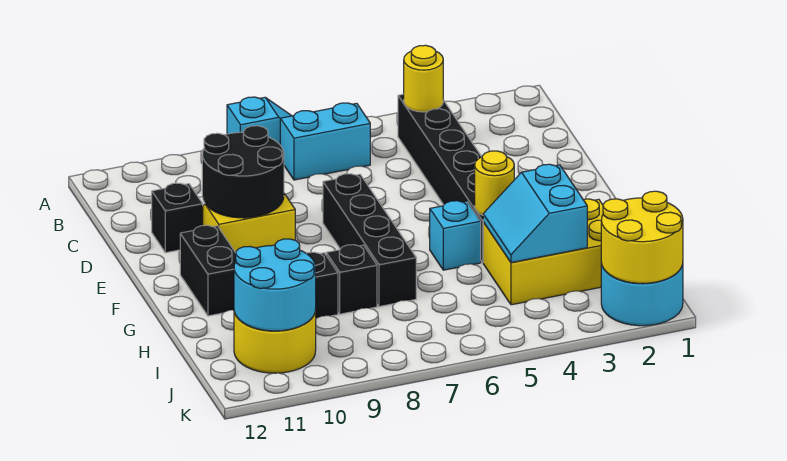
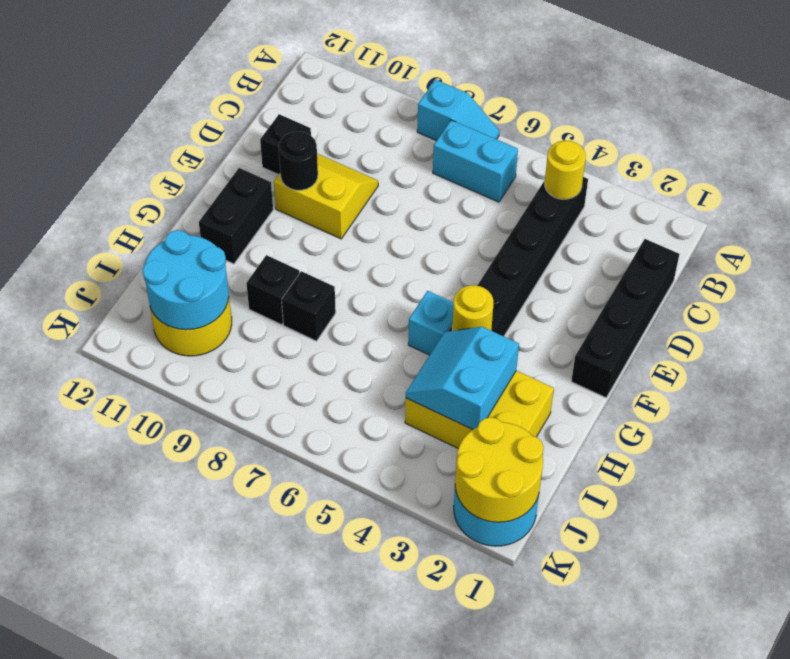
black 2x2 round brick [202,126,284,218] -> black 1x1 round brick [279,132,318,190]
black 1x4 brick [323,174,416,307] -> black 1x4 brick moved to [571,239,679,398]

